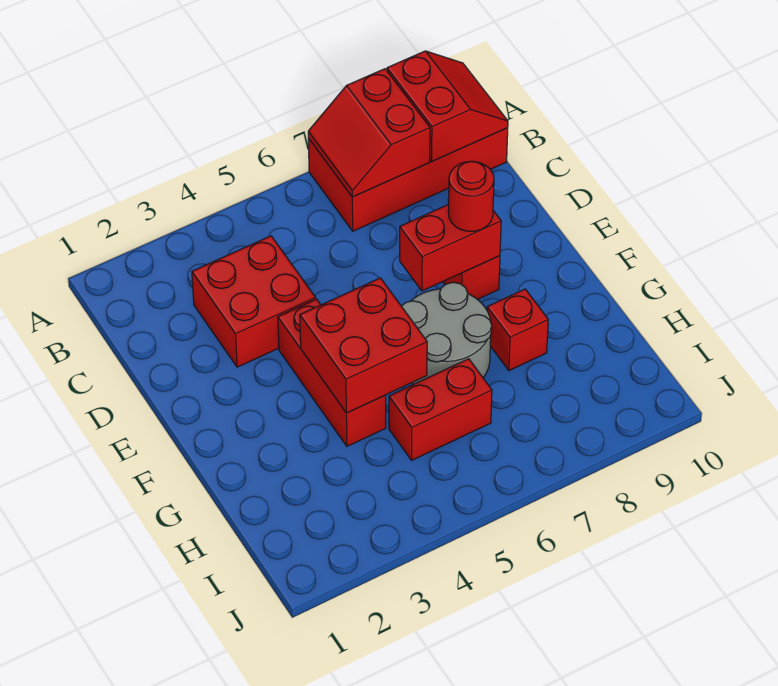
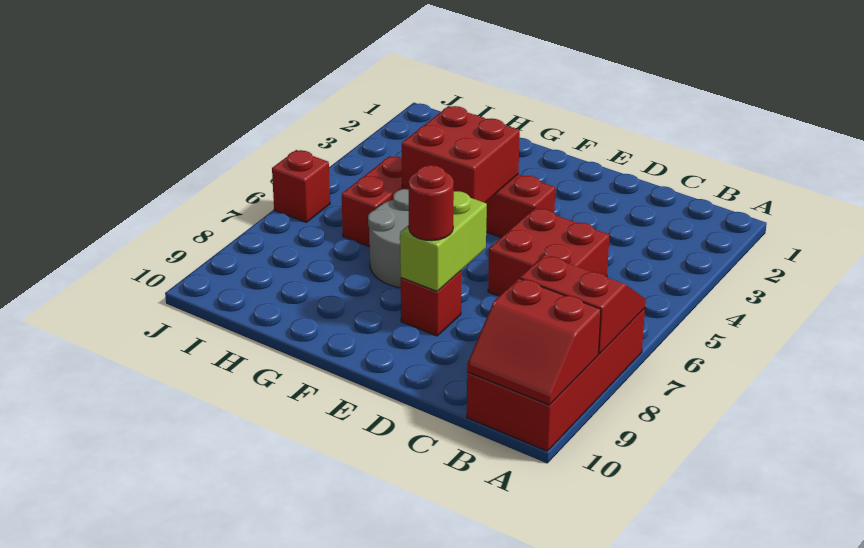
red 2x2 brick [192,236,316,367] -> red 2x2 brick moved to [488,208,610,296]
red 1x2 brick [400,204,501,291] -> lime 1x2 brick [400,191,487,291]
red 1x1 brick [487,289,548,370] -> red 1x1 brick moved to [272,150,330,222]

